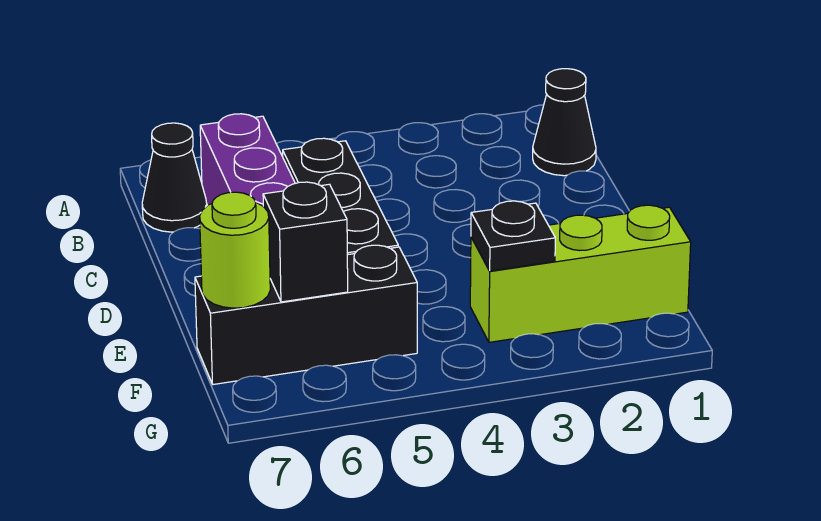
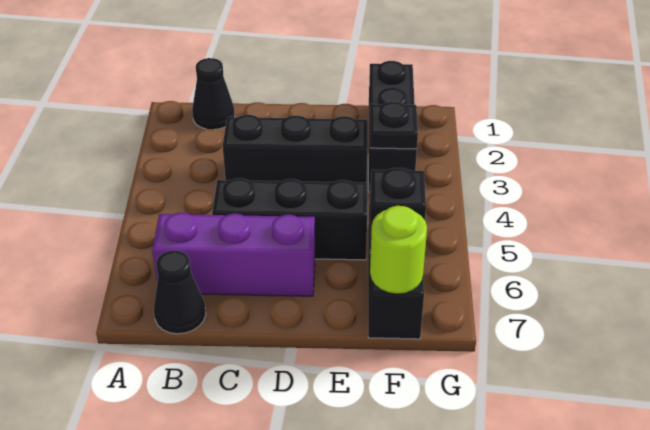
none -> black 1x3 brick [223,115,368,183]
lime 1x3 brick [470,205,691,342] -> black 1x3 brick [368,61,417,192]

